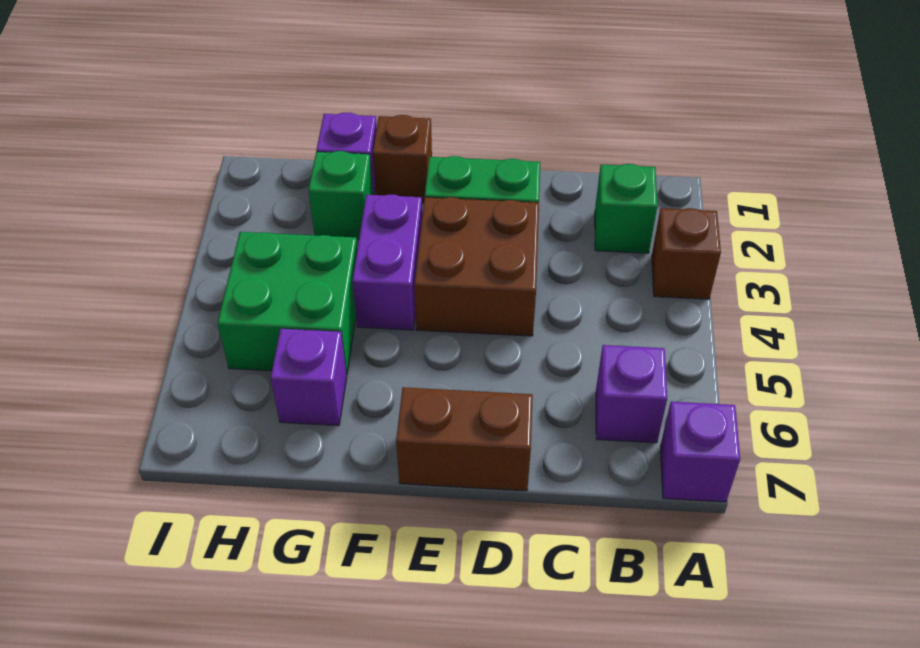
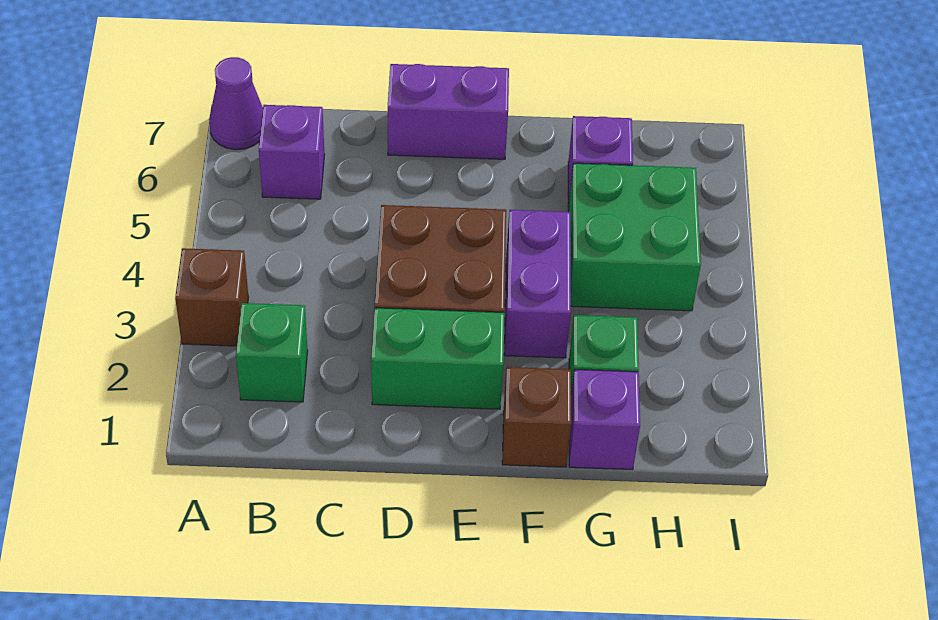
purple 1x1 brick [660,402,740,502] -> purple 1x1 cone [209,57,263,150]
brown 1x2 brick [396,387,533,491] -> purple 1x2 brick [388,64,509,159]

